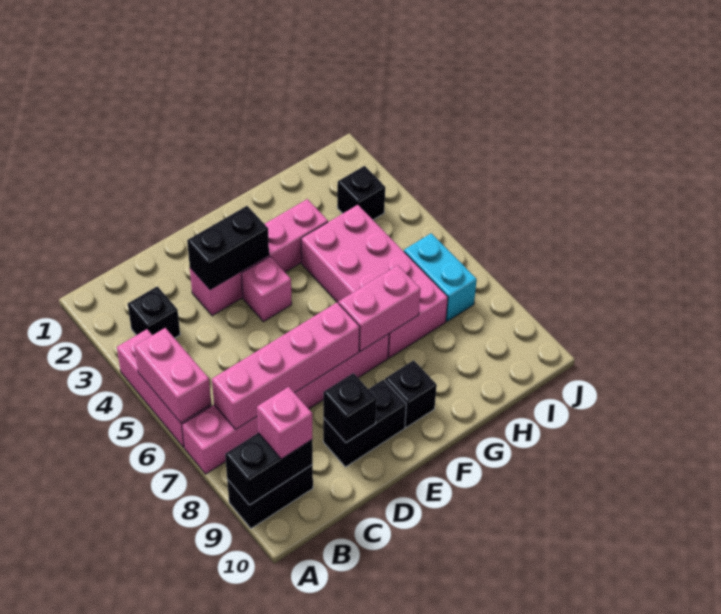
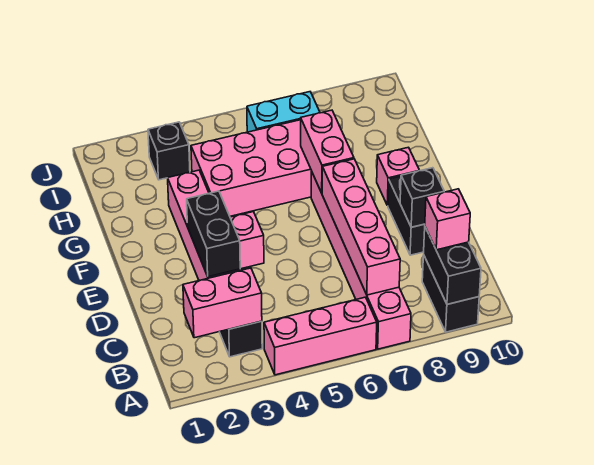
pink 1x2 brick [134,328,211,423] -> pink 1x2 brick moved to [183,268,262,338]
black 1x1 brick [385,360,437,427] -> pink 1x1 brick [377,147,419,206]

